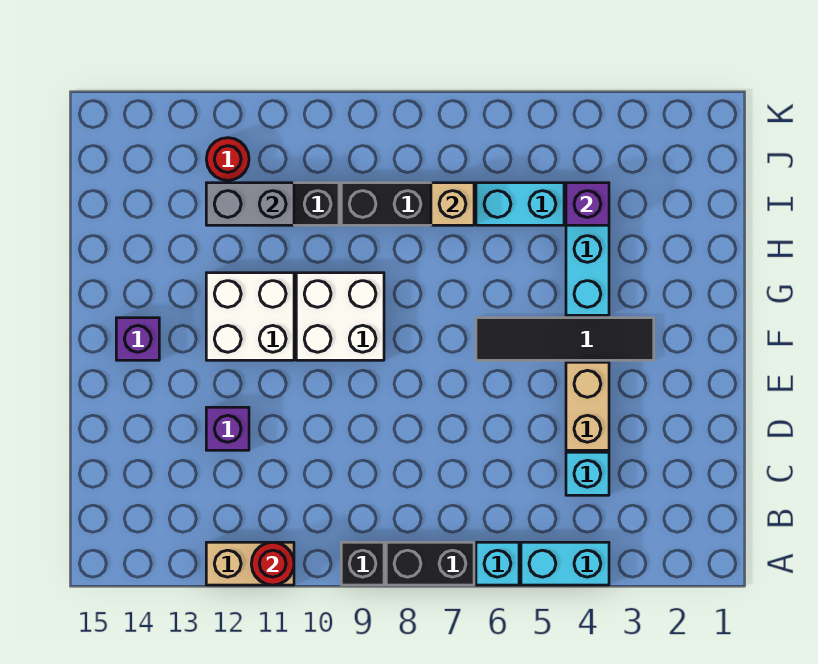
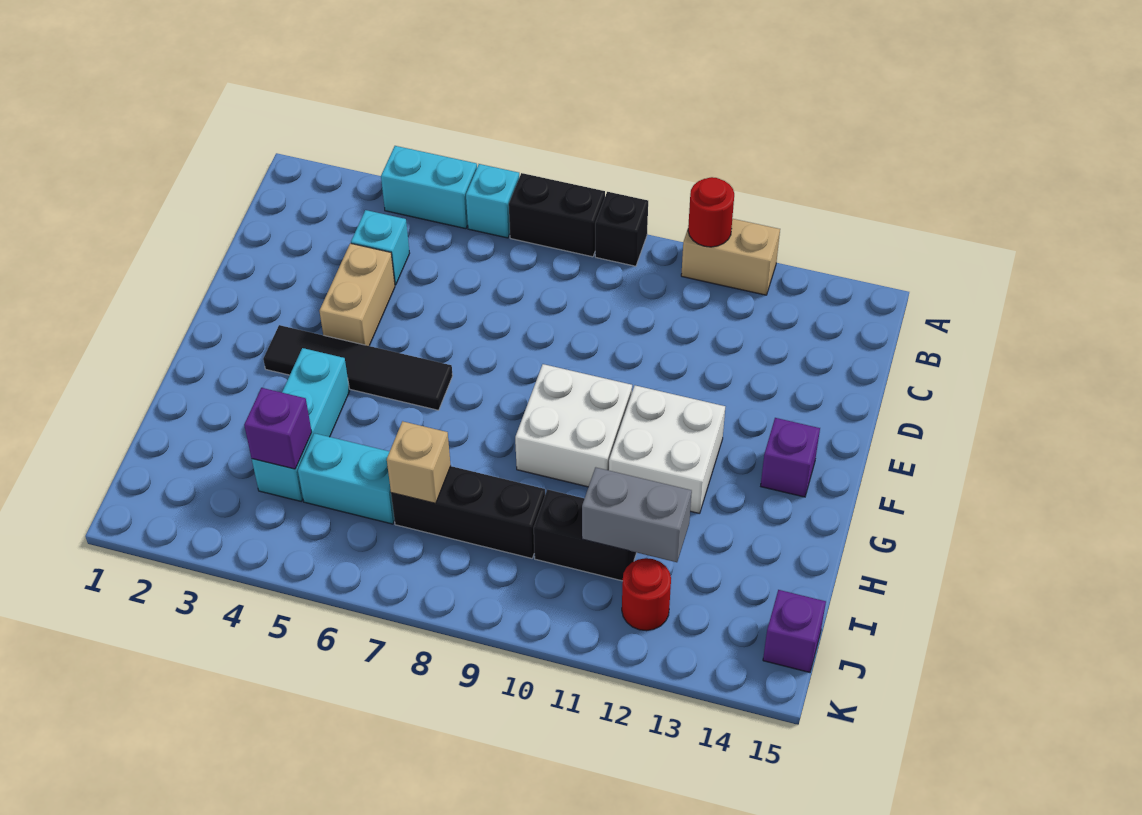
purple 1x1 brick [206,407,249,450] -> purple 1x1 brick moved to [763,590,826,672]

